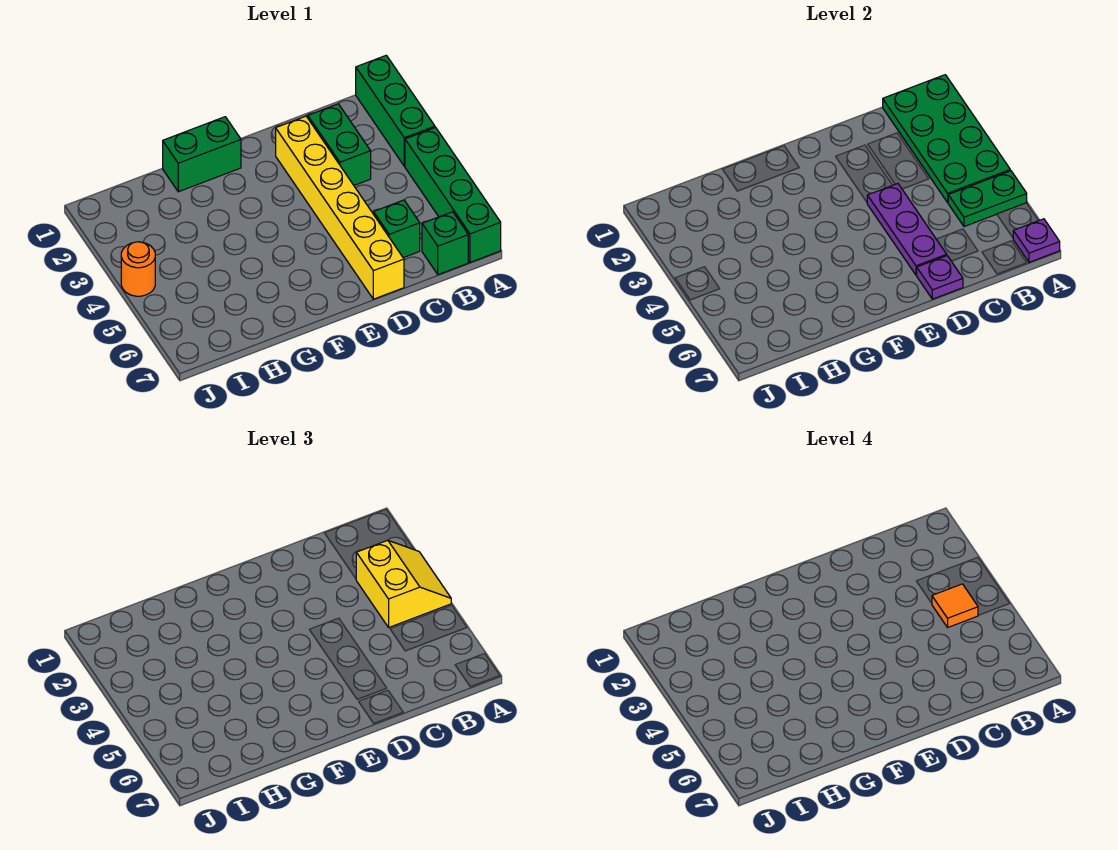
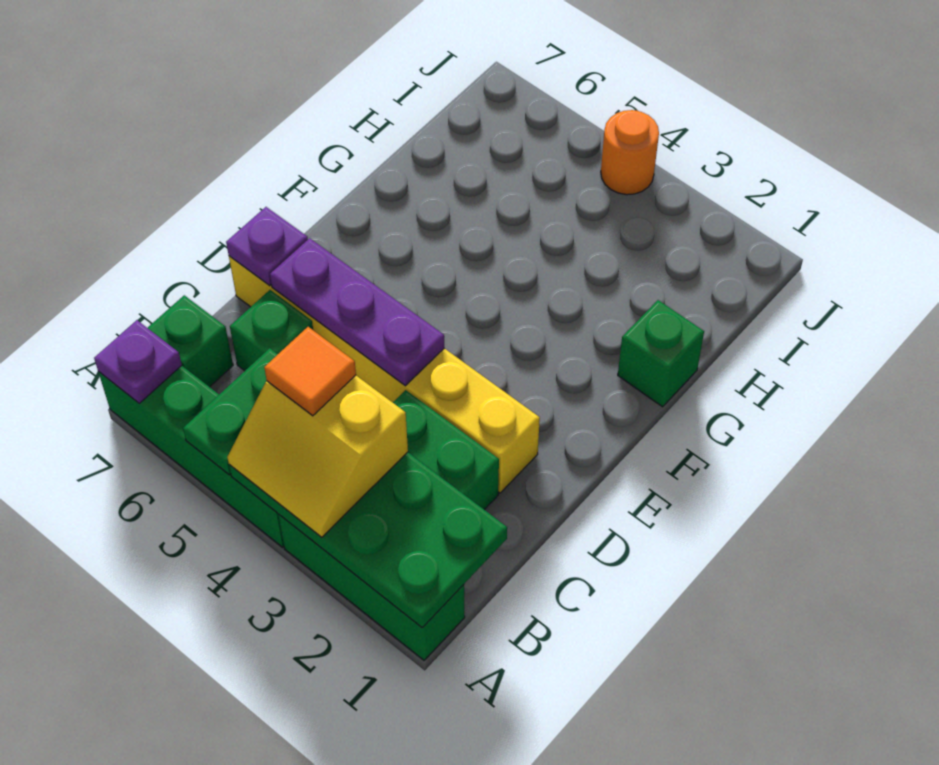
green 1x2 brick [163,117,241,192] -> green 1x1 brick [618,300,704,407]

